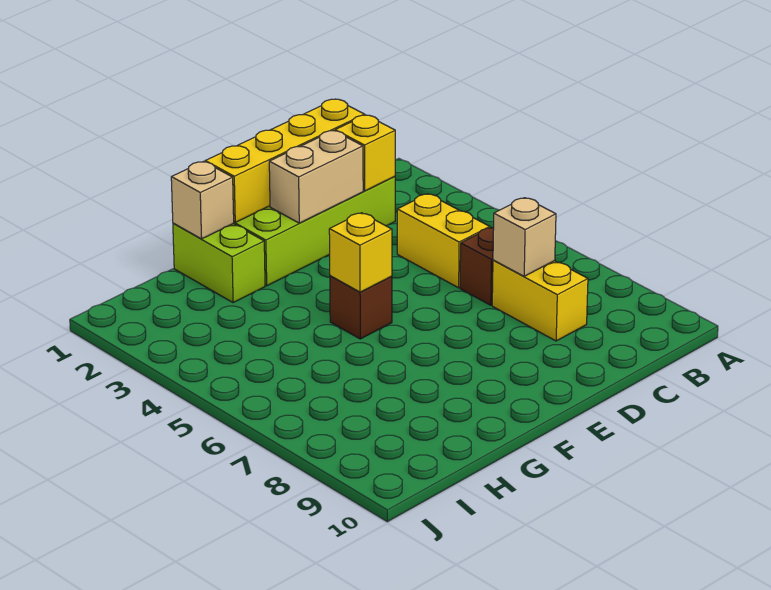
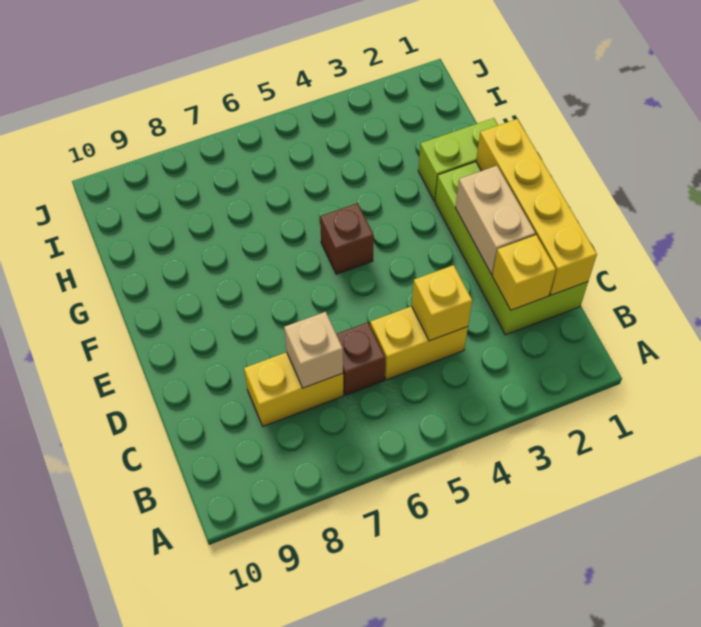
yellow 1x1 brick [329,213,392,292] -> yellow 1x1 brick moved to [412,265,472,341]
tan 1x1 brick [171,161,234,239] -> none

